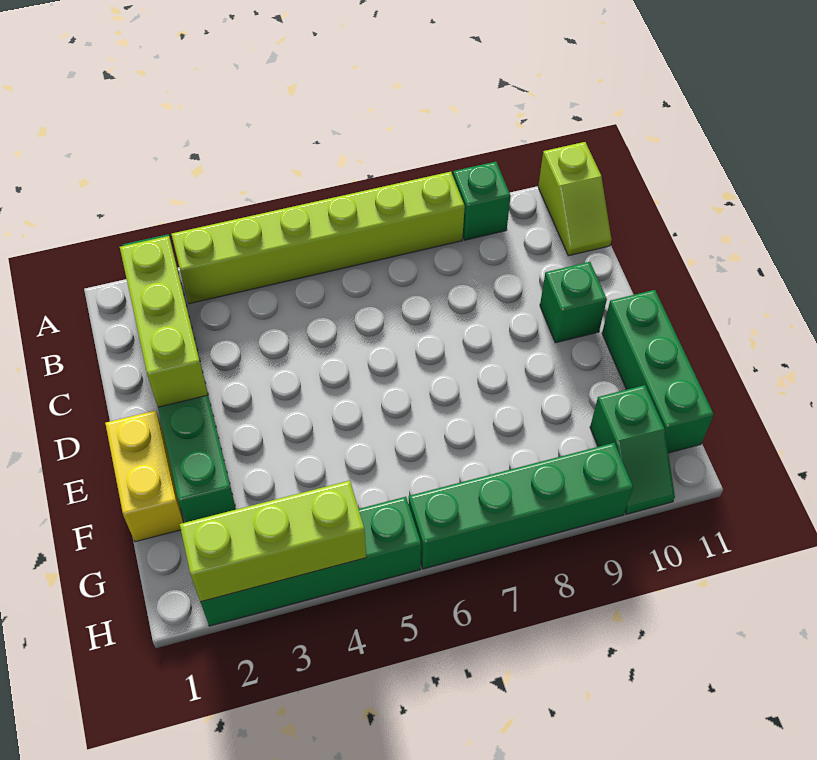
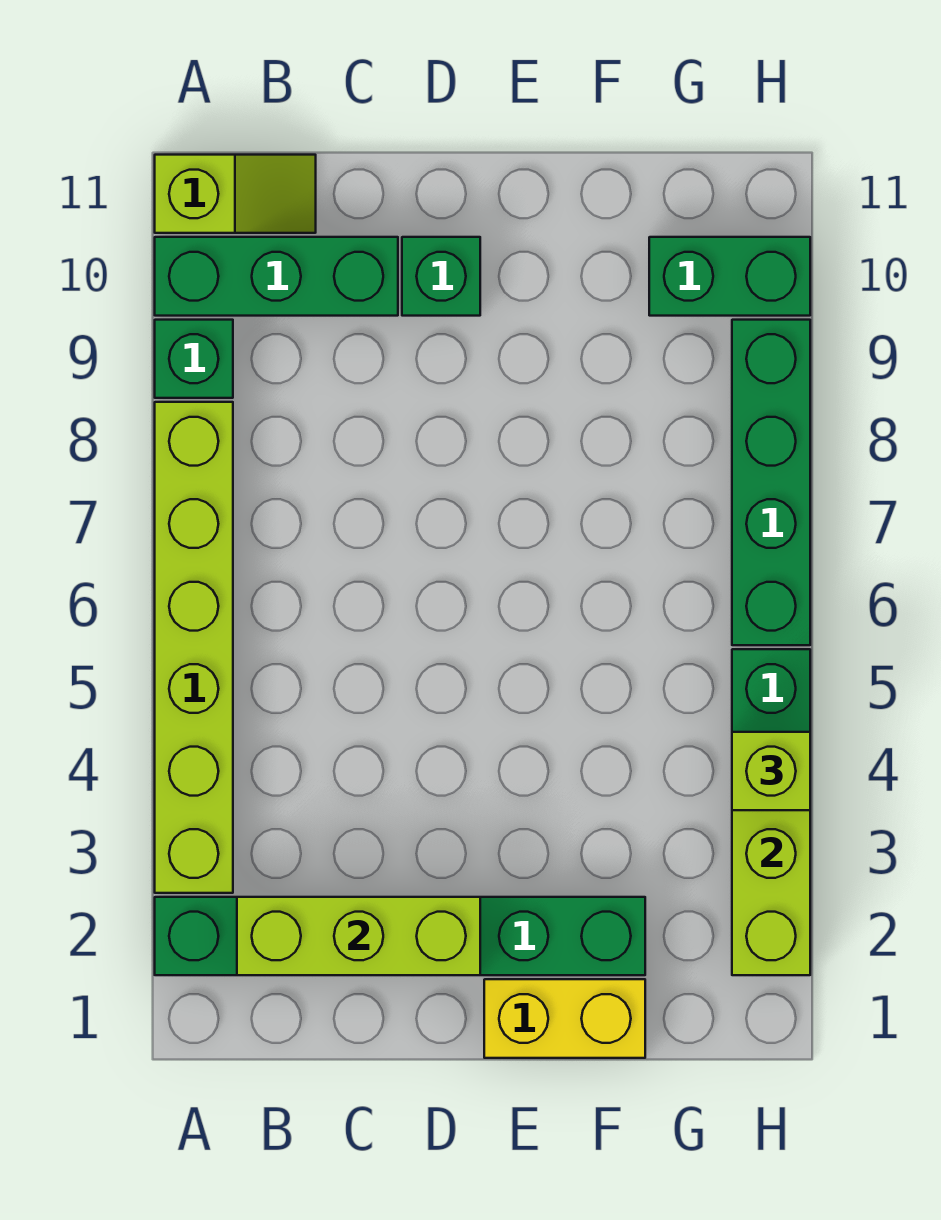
green 1x3 brick [602,290,714,453] -> green 1x3 brick moved to [155,237,398,316]
green 1x2 slope [590,385,675,514] -> green 1x2 brick [649,237,810,316]
none -> lime 1x1 brick [732,732,810,810]

